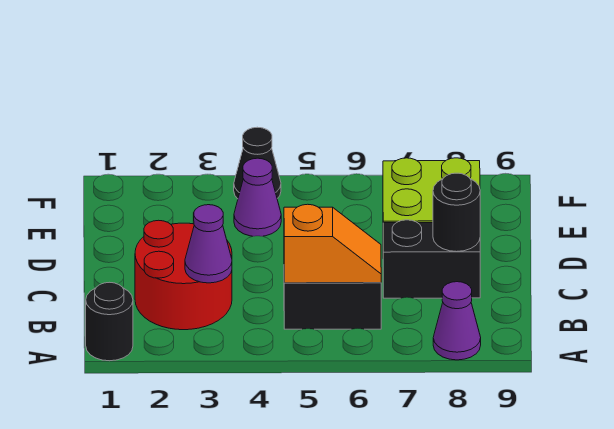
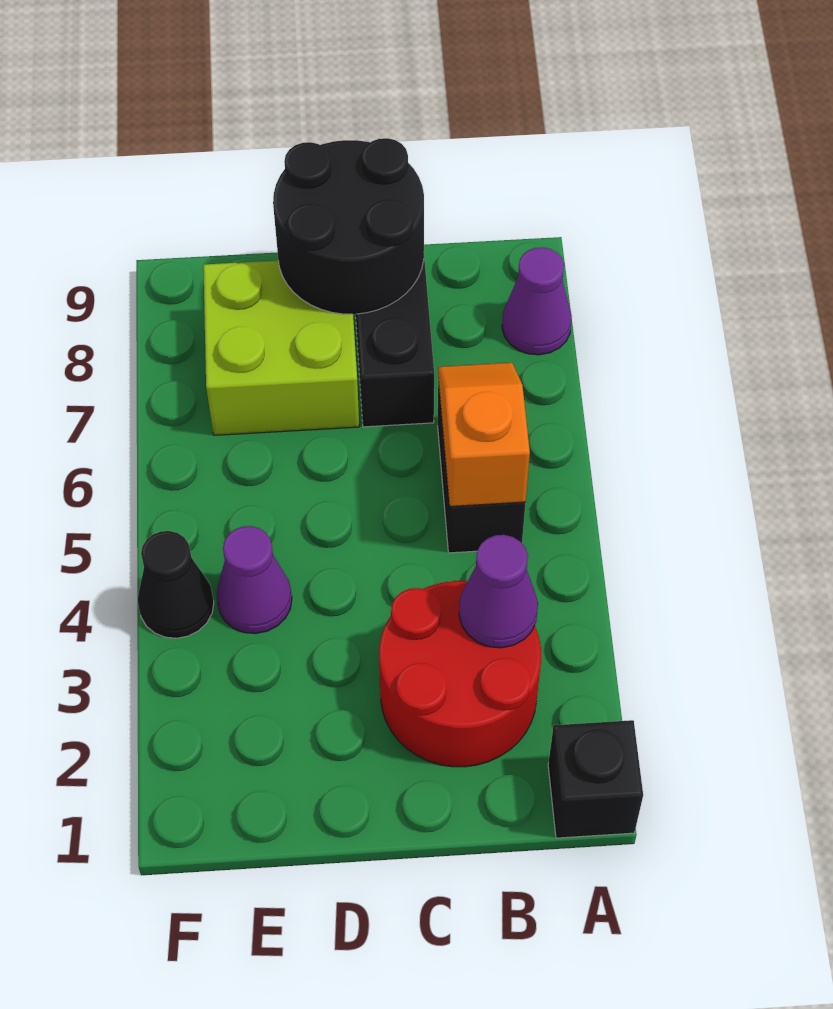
black 1x1 round brick [86,282,133,361] -> black 1x1 brick [548,720,643,838]
black 1x1 round brick [433,173,480,252] -> black 2x2 round brick [273,138,424,314]

